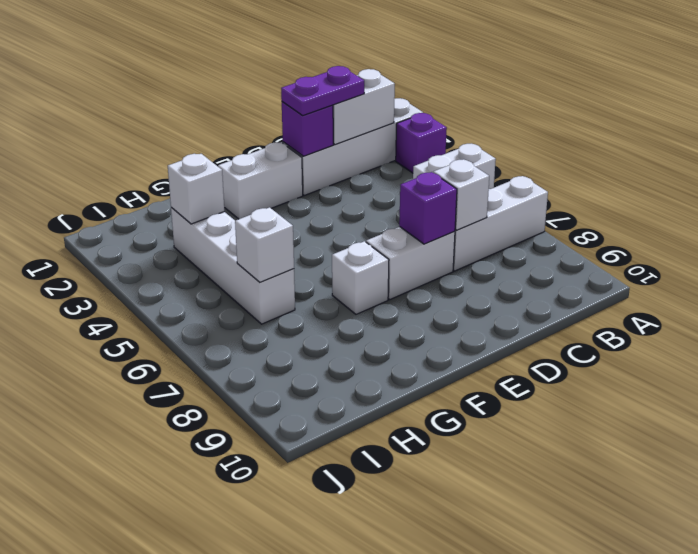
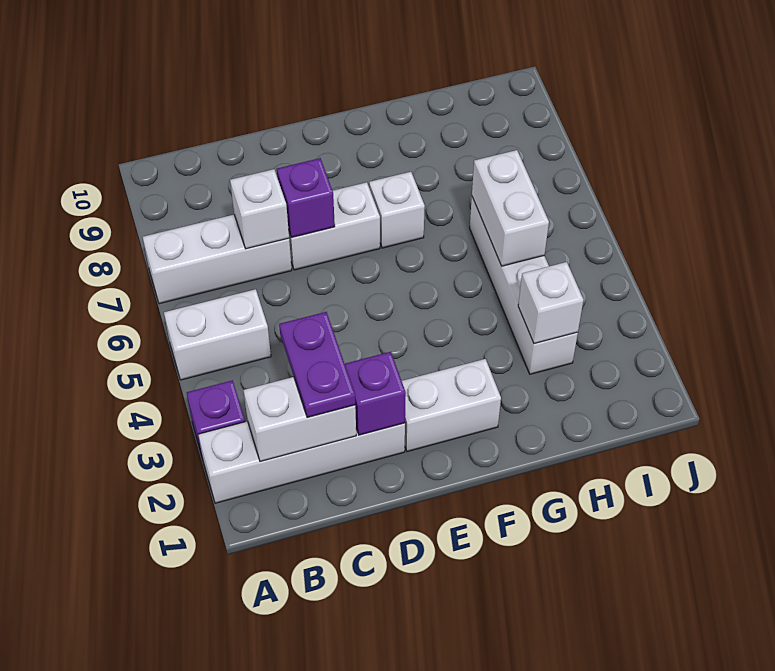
purple 1x2 plate [281,66,364,115] -> purple 1x2 plate turned to [279,312,355,418]
white 1x1 brick [235,207,294,282] -> white 1x2 brick [472,150,549,266]

